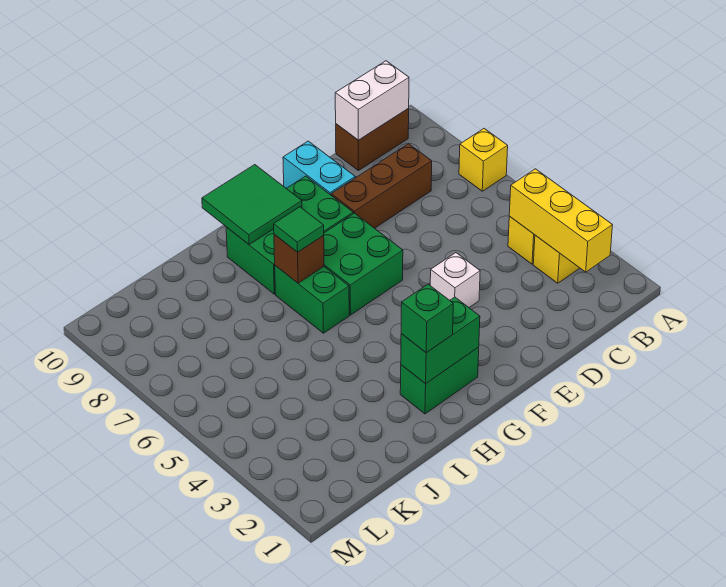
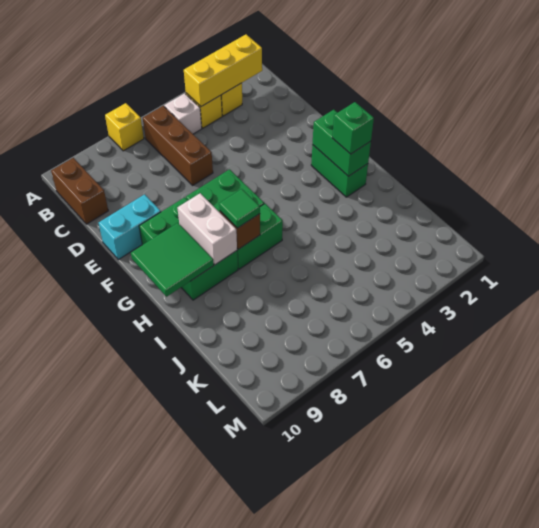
white 1x2 brick [335,61,409,140] -> white 1x2 brick moved to [177,193,237,265]
brown 1x3 brick [331,144,432,228] -> brown 1x3 brick moved to [143,106,213,185]
white 1x1 brick [430,253,480,307] -> white 1x1 brick moved to [164,93,202,134]

